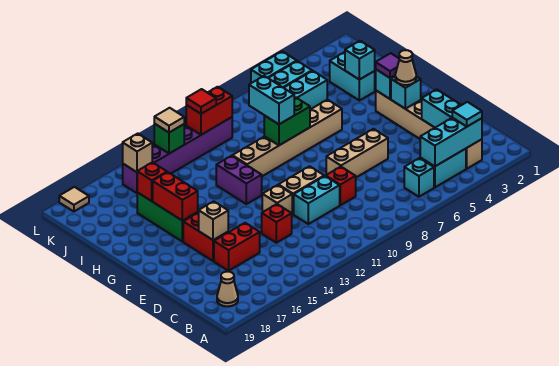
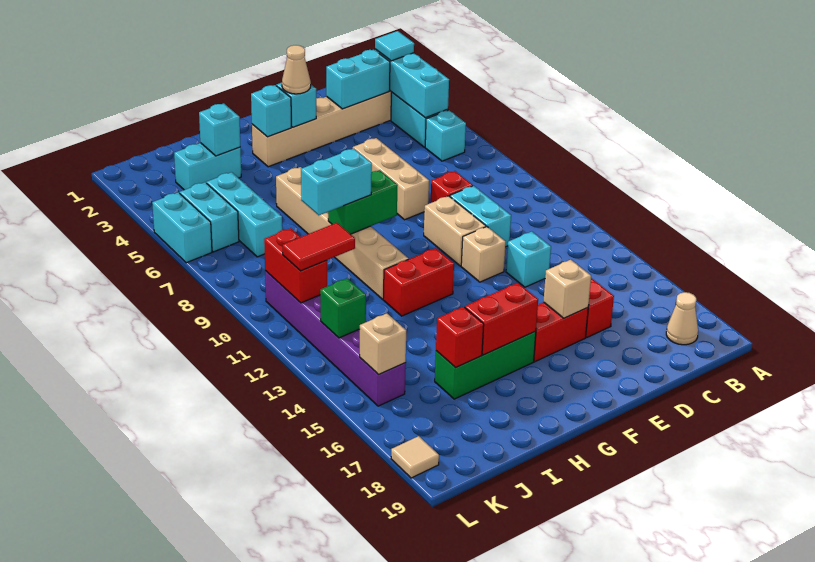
red 1x1 brick [262,204,292,243] -> cyan 1x1 brick [506,232,551,287]
purple 1x1 tile [376,53,399,78] -> none
purple 1x2 brick [216,156,262,204] -> red 1x2 brick [383,248,454,316]
green 1x2 brick [264,97,310,145] -> green 1x2 brick turned to [328,170,398,234]
red 1x1 tile [186,89,216,114] -> red 1x2 tile [283,223,355,271]
tan 1x1 tile [154,108,184,132] -> none

